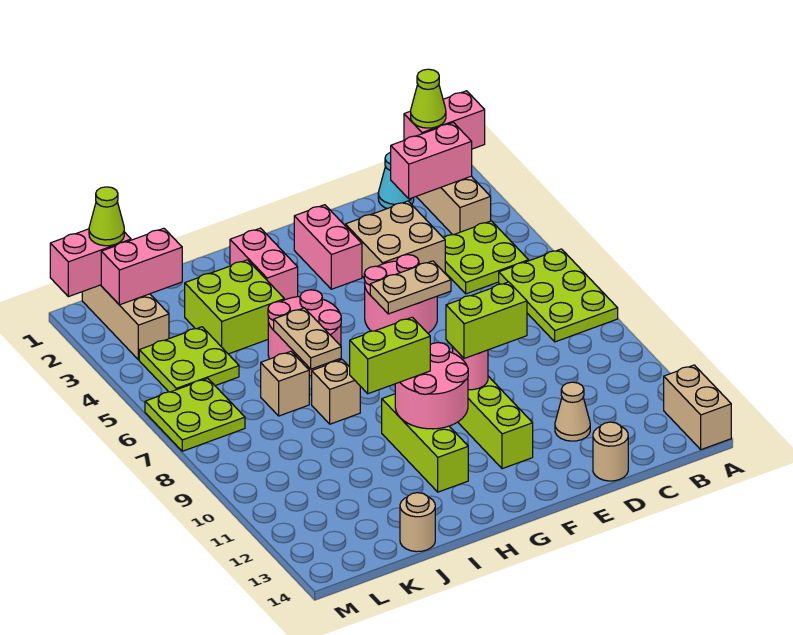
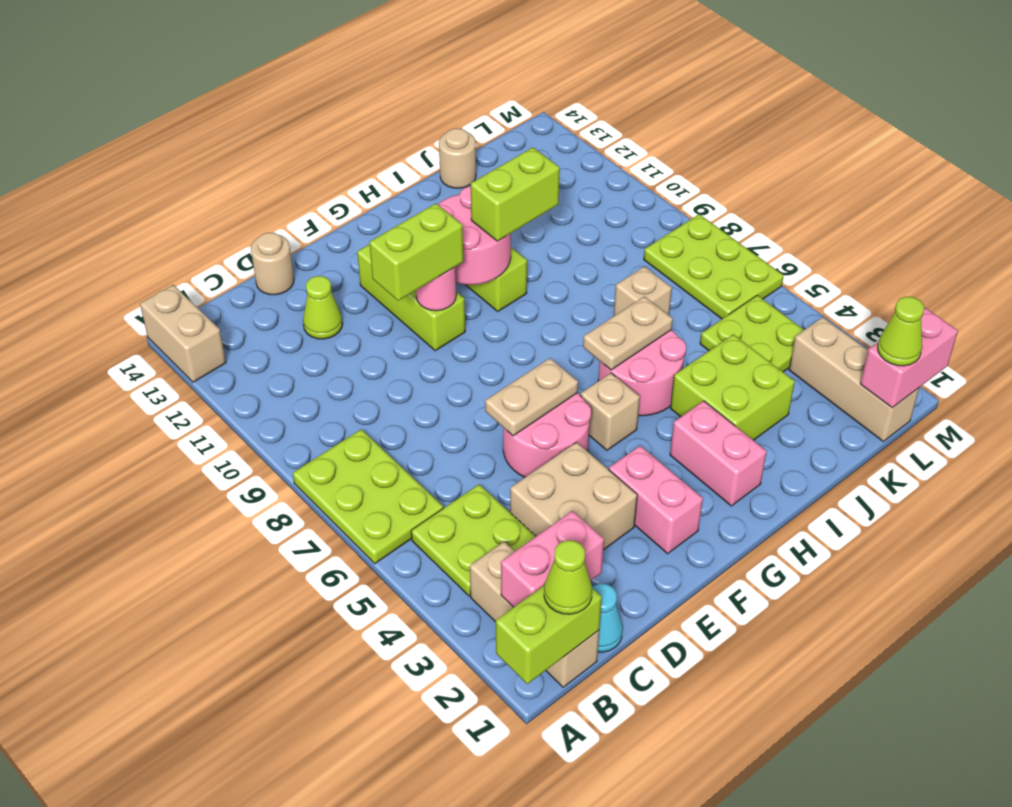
pink 1x2 brick [404,91,485,149] -> lime 1x2 brick [496,586,602,684]
tan 1x1 cone [555,382,590,441] -> lime 1x1 cone [303,276,343,339]
tan 1x2 plate [274,308,341,369] -> tan 1x2 plate turned to [583,296,673,370]
tan 1x1 brick [312,360,360,424] -> tan 1x1 brick moved to [581,373,640,450]
pink 1x2 brick [101,228,182,305] -> none
lime 2x2 plate [145,378,245,451] -> lime 2x3 plate [644,214,784,319]

